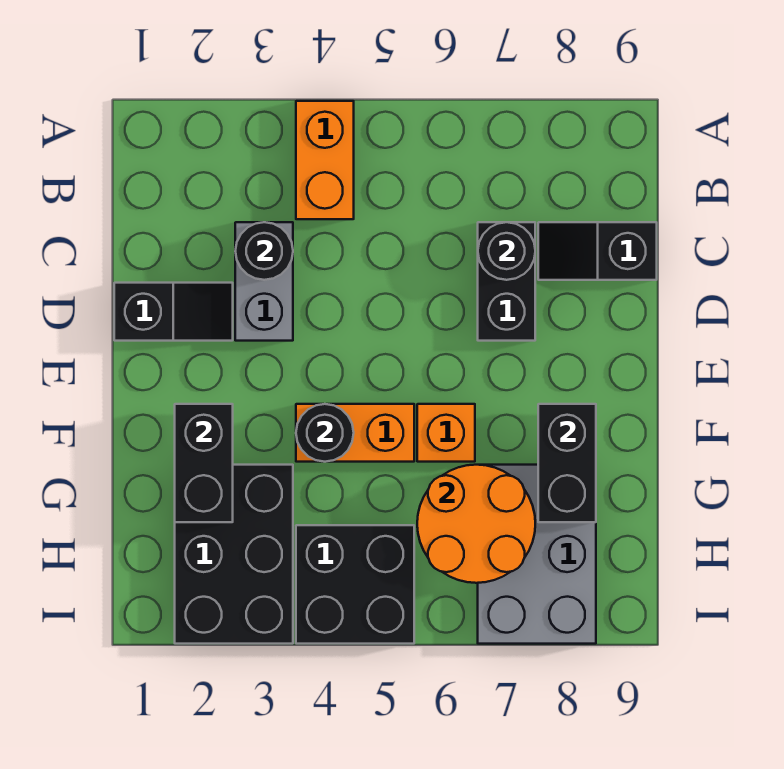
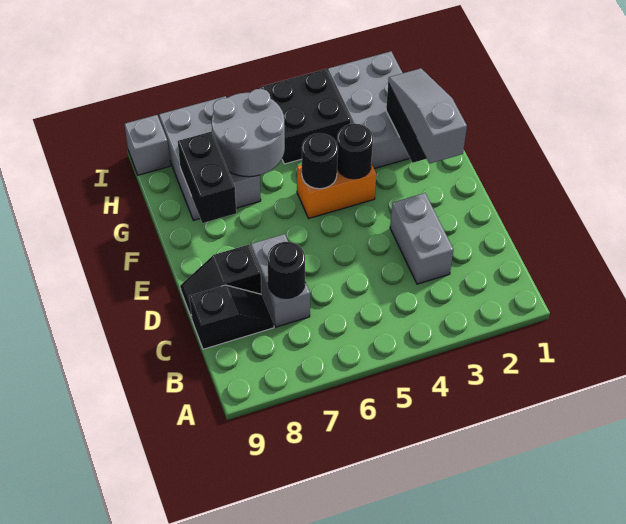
orange 1x2 brick [296,101,354,219] -> none
black 1x1 round brick [235,222,293,280] -> black 1x1 round brick moved to [302,133,338,189]
black 1x2 brick [478,222,535,341] -> grey 1x2 brick [251,234,310,327]
black 1x2 slope [114,283,233,341] -> black 1x2 slope moved to [180,245,261,318]
none -> grey 1x3 slope [388,68,467,163]
orange 1x1 brick [417,404,475,462] -> none
black 2x3 brick [175,465,293,644] -> grey 2x3 brick [328,51,410,169]
orange 2x2 round brick [417,465,535,583] -> grey 2x2 round brick [211,89,285,177]
none -> grey 1x1 brick [125,115,170,175]

